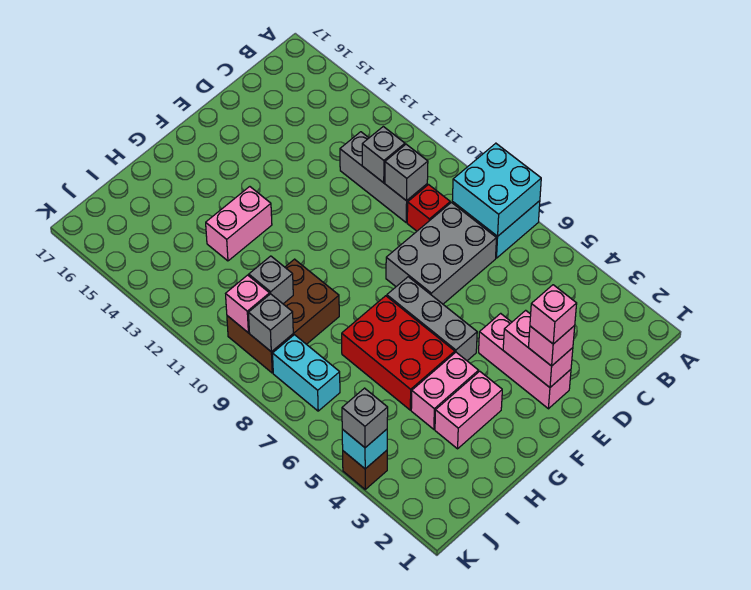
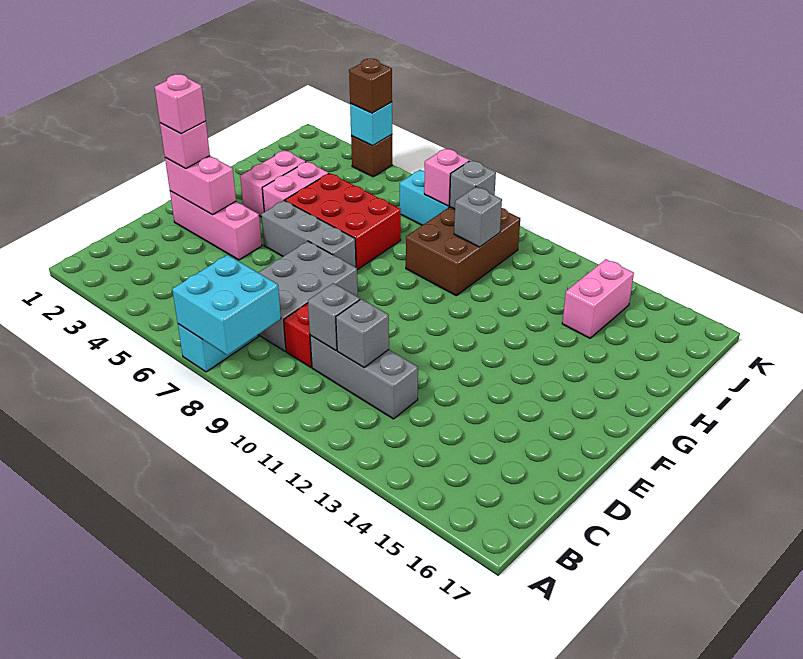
pink 1x2 brick [206,187,272,261] -> pink 1x2 brick moved to [562,259,634,338]
pink 1x1 brick [226,275,270,333] -> pink 1x1 brick moved to [424,149,470,206]
grey 1x1 brick [342,388,388,448] -> brown 1x1 brick [349,59,392,113]

